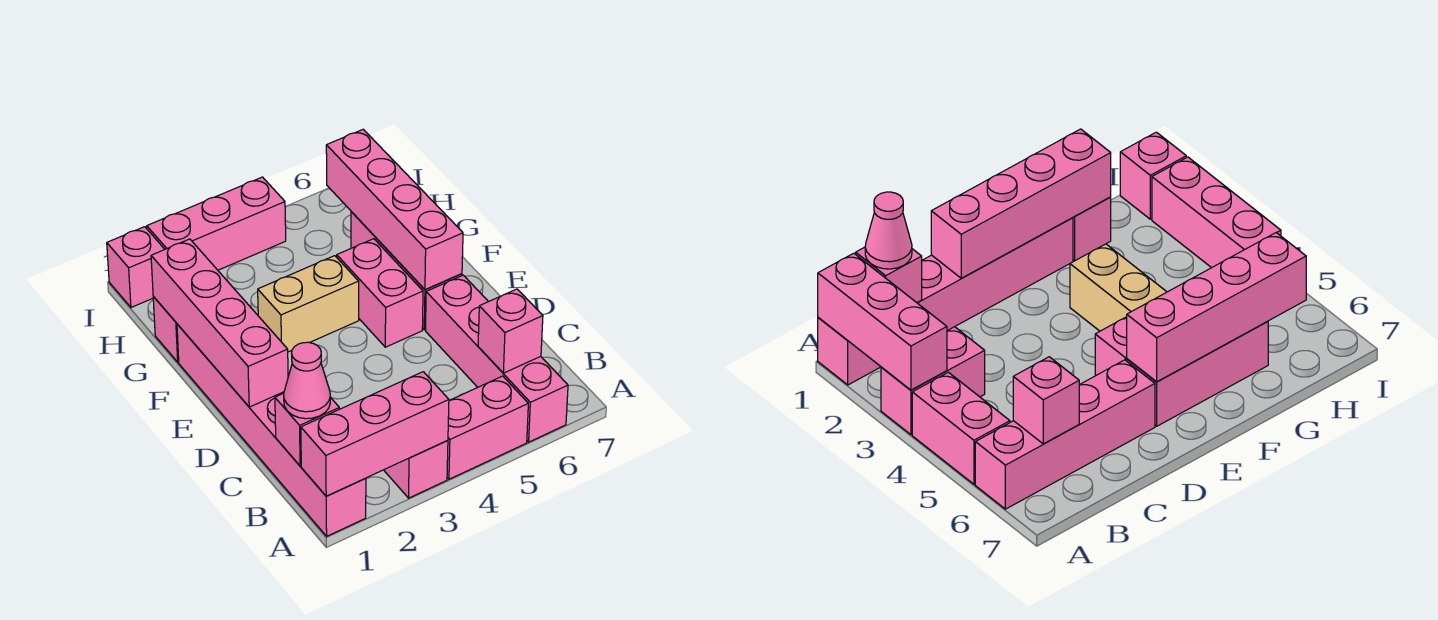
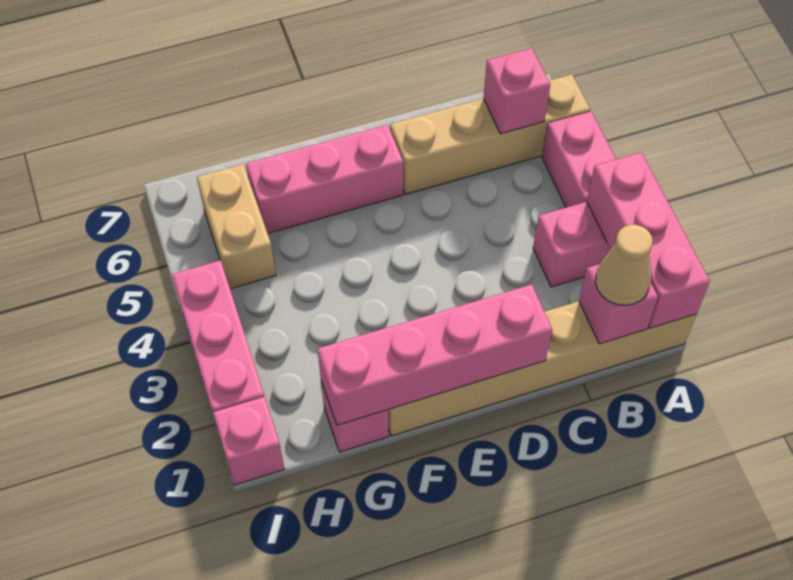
pink 1x6 brick [177,324,366,536] -> tan 1x6 brick [388,301,697,436]
pink 1x4 brick [426,275,568,442] -> tan 1x4 brick [390,74,590,194]
pink 1x1 cone [284,342,330,419] -> tan 1x1 cone [595,225,653,305]
pink 1x2 brick [337,239,423,347] -> none
pink 1x4 brick [326,129,463,290] -> none
tan 1x2 brick [258,256,359,352] -> tan 1x2 brick moved to [197,164,276,289]

